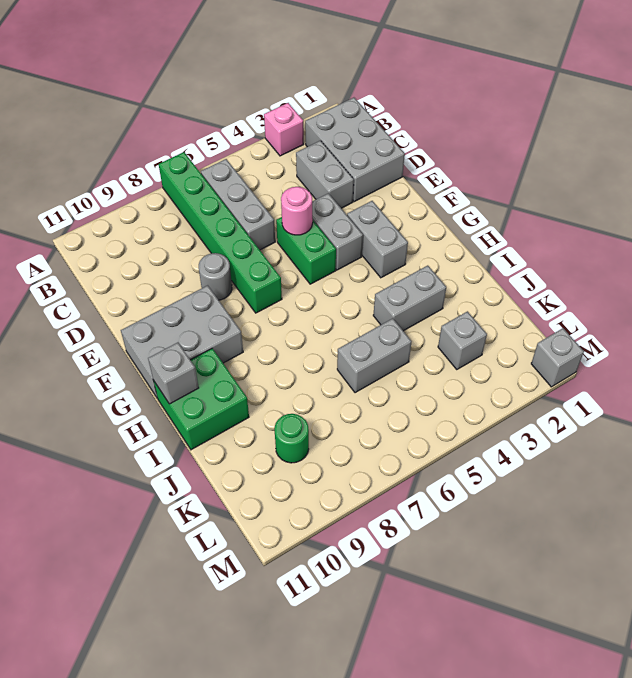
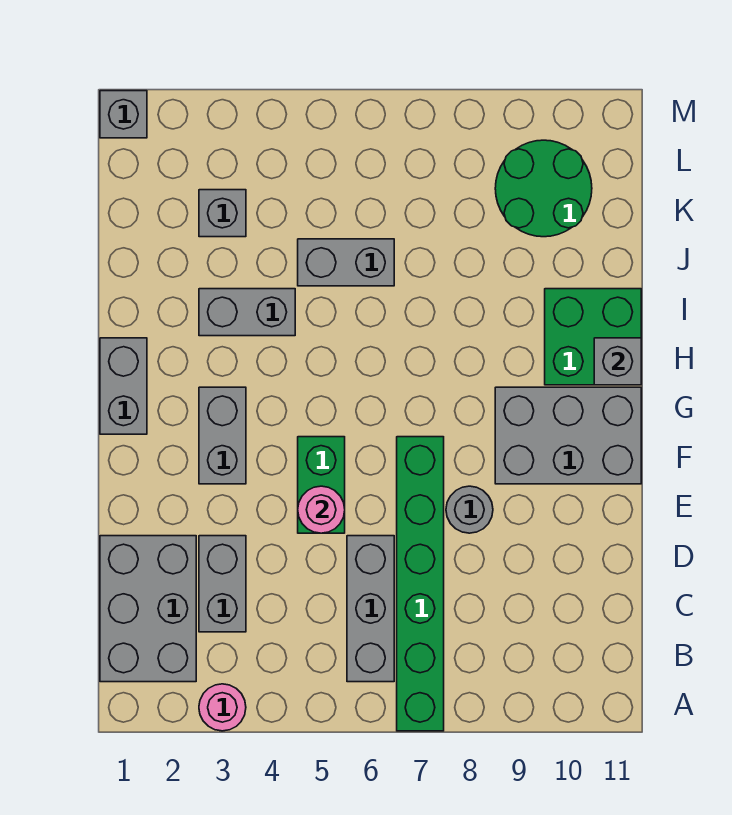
pink 1x1 brick [264,103,304,156] -> pink 1x1 round brick [199,684,246,731]
grey 1x2 brick [312,193,363,270] -> grey 1x2 brick moved to [100,338,147,434]
green 1x1 round brick [274,414,309,463] -> green 2x2 round brick [495,140,592,237]

